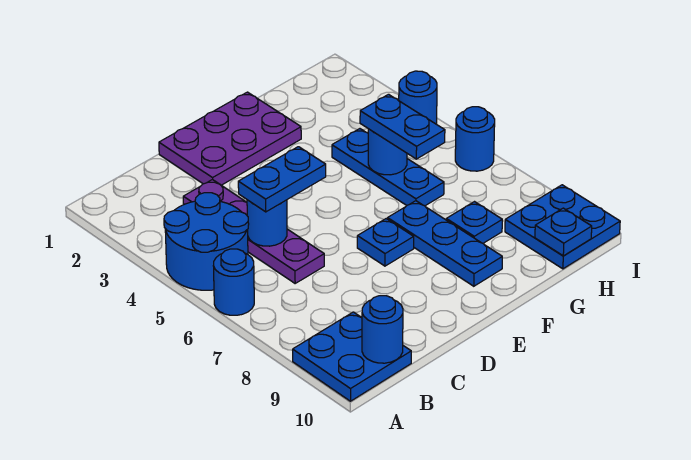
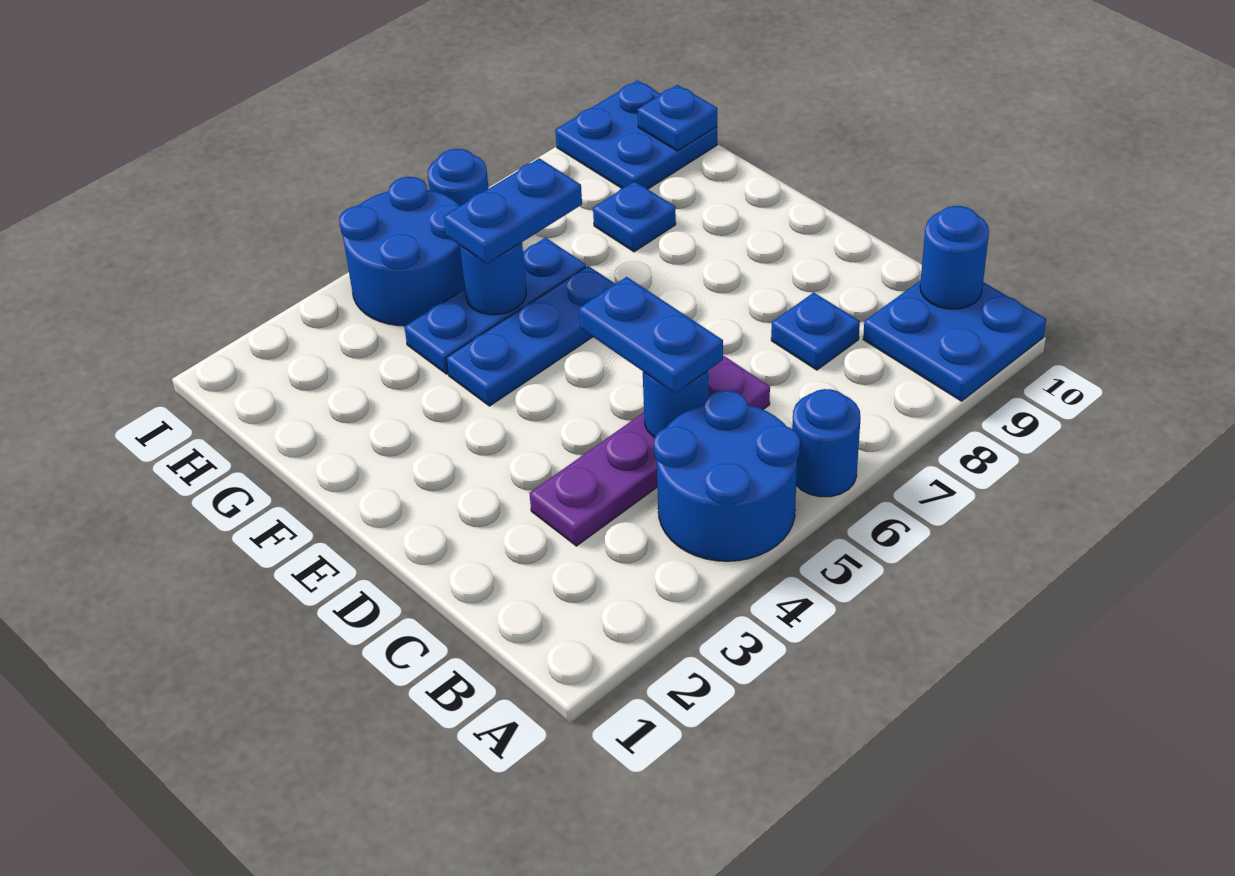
purple 2x3 plate [159,92,301,185] -> none
blue 1x1 plate [357,219,414,266] -> blue 1x1 plate moved to [771,293,860,370]
blue 1x3 plate [388,201,502,286] -> blue 1x3 plate moved to [446,266,615,406]
blue 1x1 round brick [399,71,437,124] -> blue 2x2 round brick [339,177,465,326]

